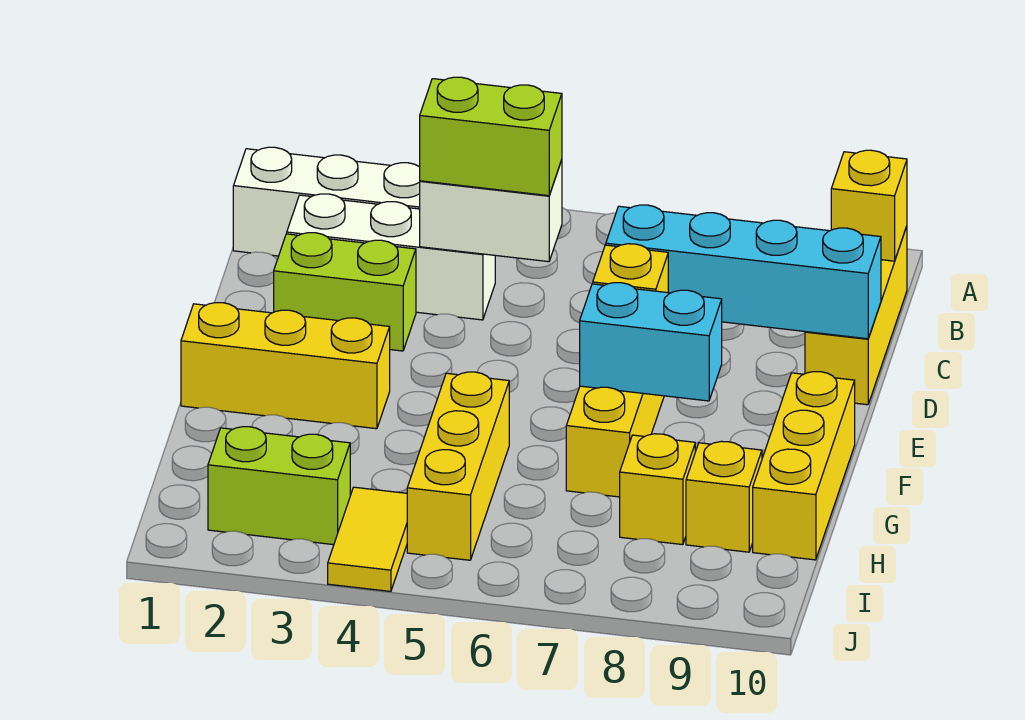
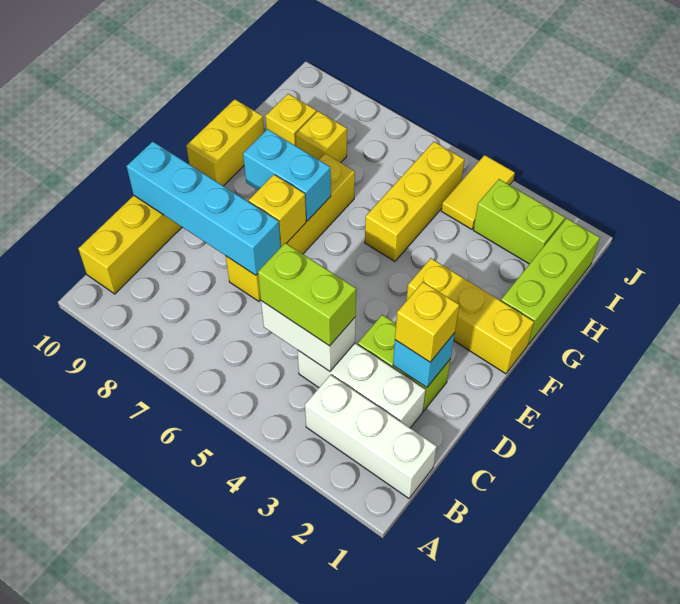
yellow 1x1 brick [831,150,907,261] -> yellow 1x1 brick moved to [395,282,459,362]
none -> cyan 1x1 brick [393,333,455,388]
yellow 1x3 brick [753,372,855,560] -> yellow 1x2 brick [186,99,264,186]
none -> lime 1x3 brick [501,218,600,345]

